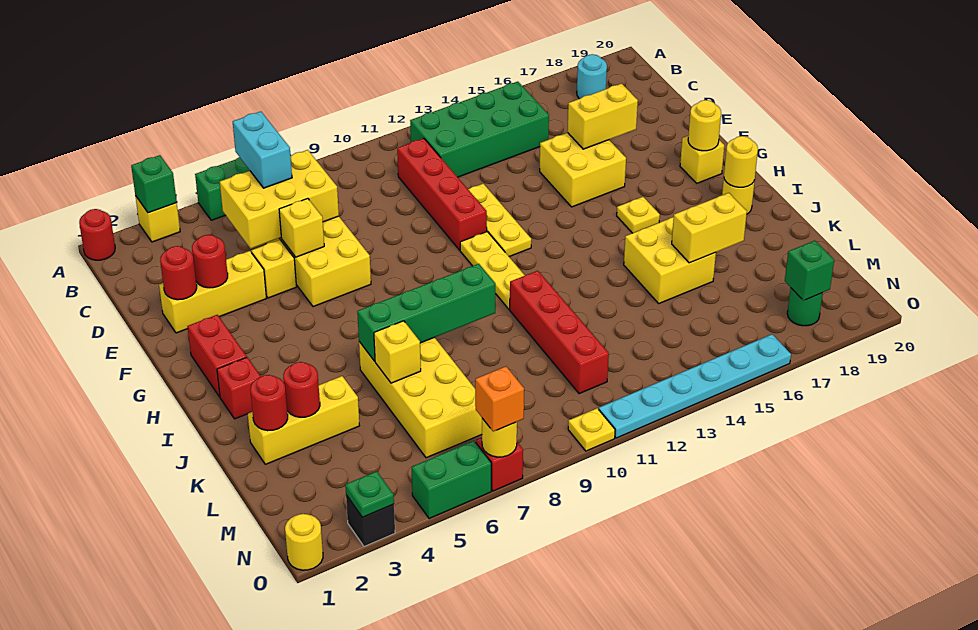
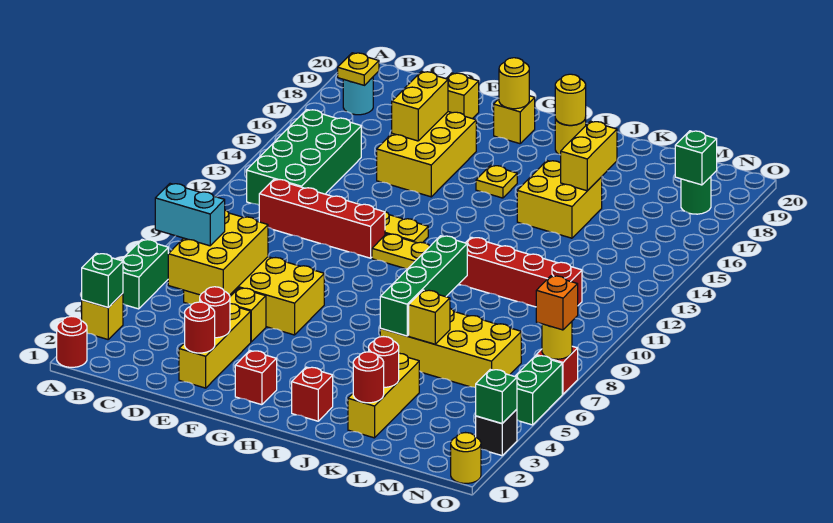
yellow 1x1 brick [279,198,324,257] -> yellow 1x1 brick moved to [446,73,479,119]
yellow 2x2 brick [540,133,626,207] -> yellow 2x3 brick [377,112,476,197]
red 1x2 brick [187,315,247,397] -> red 1x1 brick [235,351,277,405]
green 1x1 plate [345,471,394,517] -> green 1x1 brick [476,369,517,423]
yellow 1x1 plate [568,408,615,451] -> yellow 1x1 plate moved to [338,53,379,85]
cyan 1x6 plate [599,334,791,438] -> none

